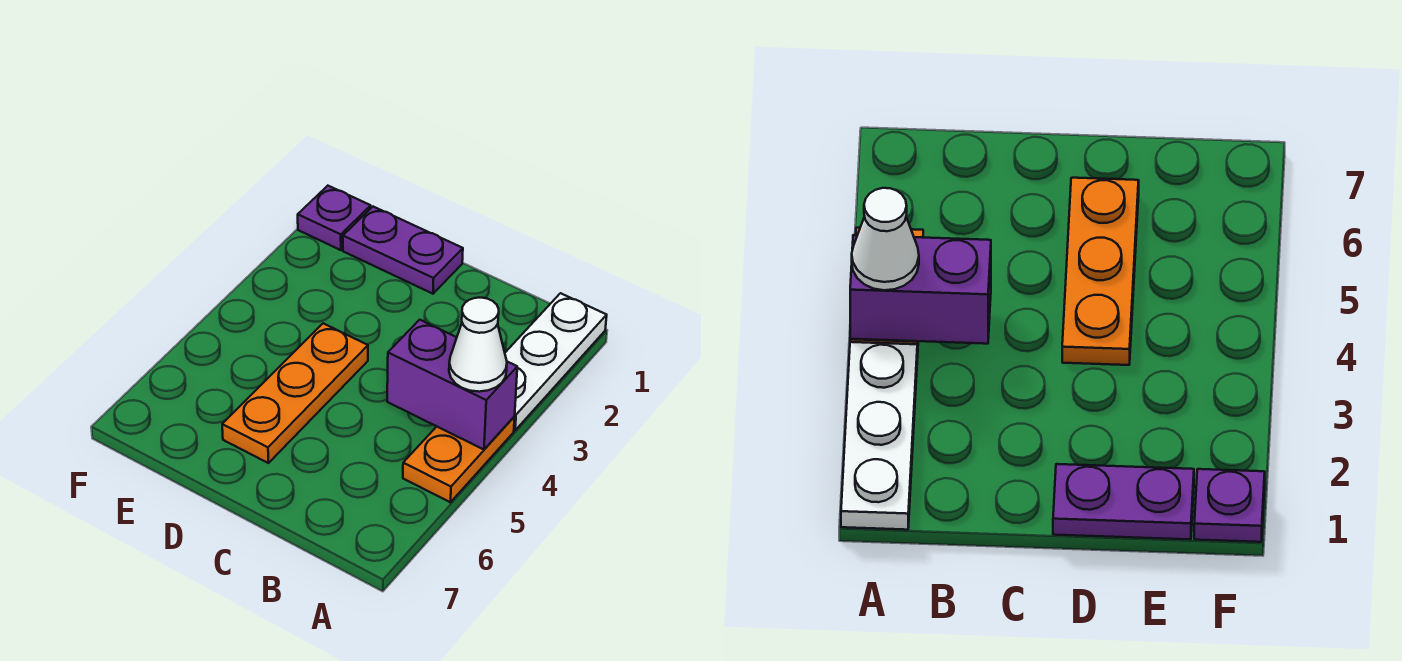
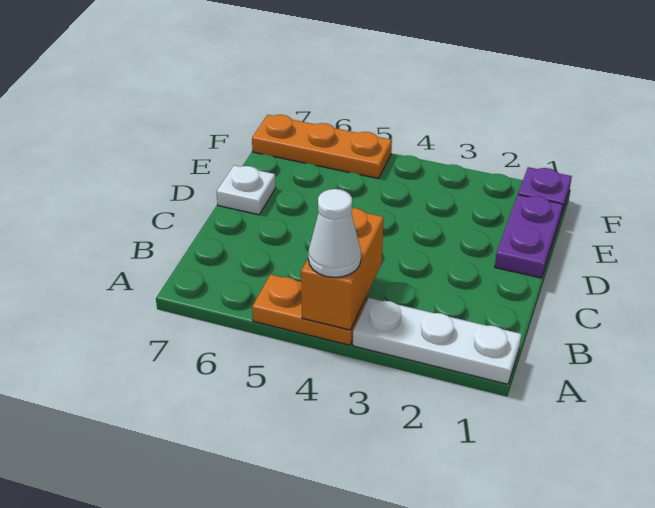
purple 1x2 brick [387,320,517,450] -> orange 1x2 brick [301,208,384,330]
orange 1x3 plate [222,323,368,463] -> orange 1x3 plate moved to [252,115,392,179]
none -> white 1x1 plate [216,165,276,215]

